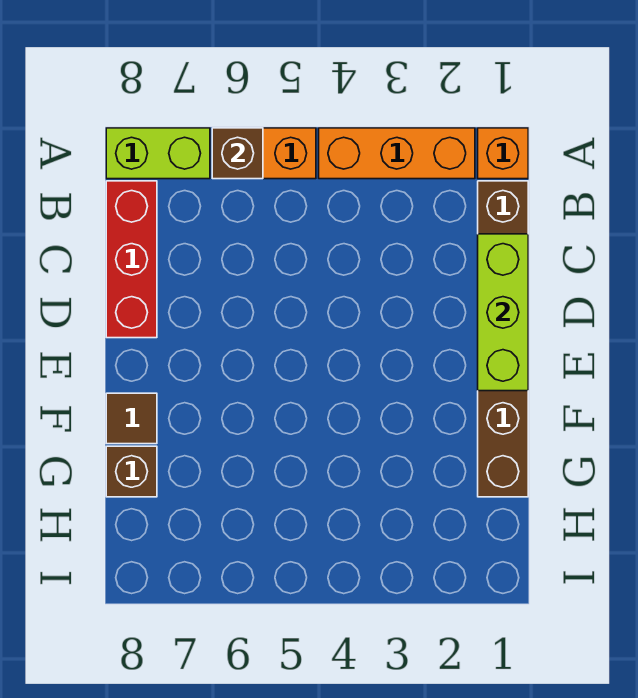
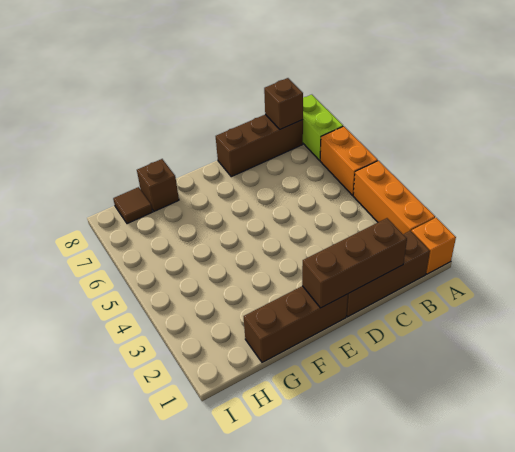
brown 1x1 brick [212,128,263,179] -> brown 1x1 brick moved to [264,78,303,129]
red 1x3 brick [106,181,157,338] -> brown 1x3 brick [216,114,303,177]
lime 1x3 brick [478,234,528,391] -> brown 1x3 brick [302,218,407,308]
brown 1x1 tile [106,393,157,444] -> brown 1x1 tile moved to [113,187,153,224]

